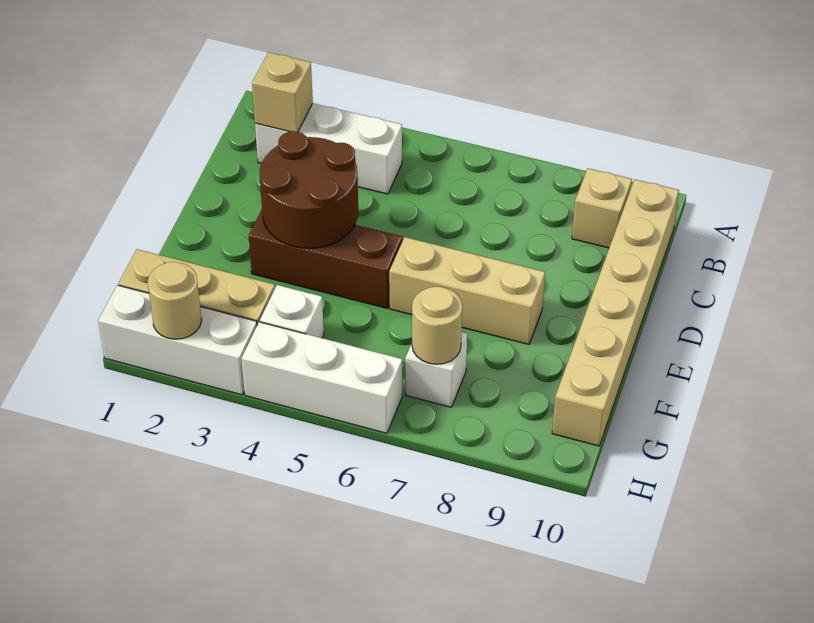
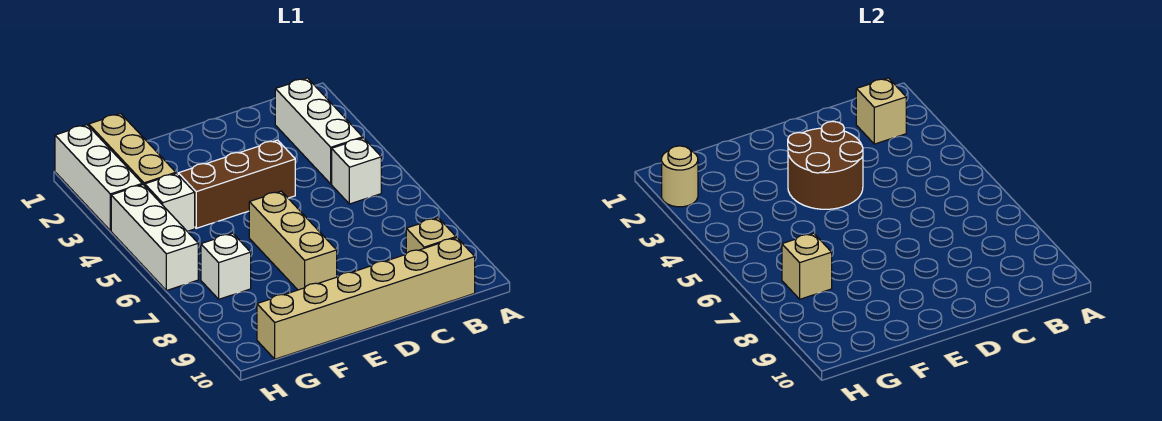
none -> white 1x1 brick [332,138,381,204]
brown 1x3 brick [249,210,402,308] -> brown 1x3 brick turned to [178,140,295,228]
tan 1x1 round brick [412,287,462,364] -> tan 1x1 brick [782,233,832,299]

